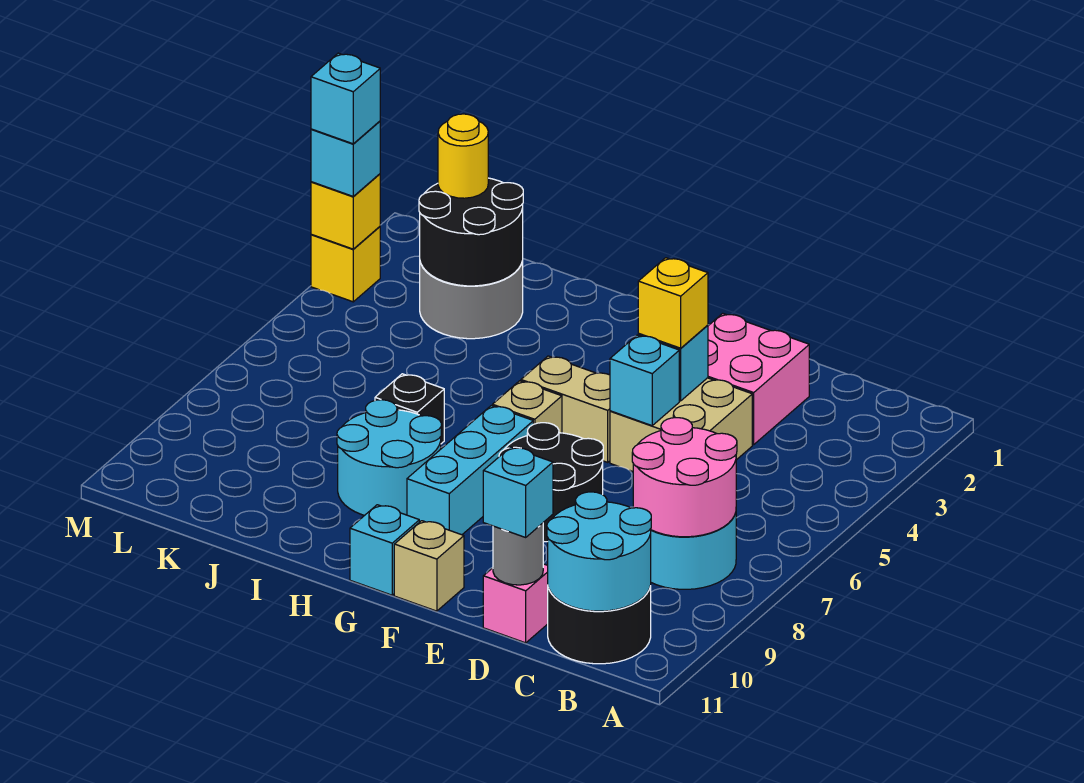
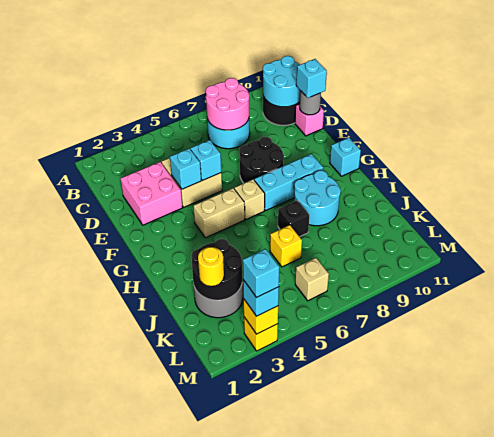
yellow 1x1 brick [638,258,708,348] -> yellow 1x1 brick moved to [270,225,302,267]
tan 1x2 brick [521,356,610,462] -> tan 1x2 brick turned to [193,188,245,238]
tan 1x1 brick [394,521,464,611] -> tan 1x1 brick moved to [295,258,329,301]

